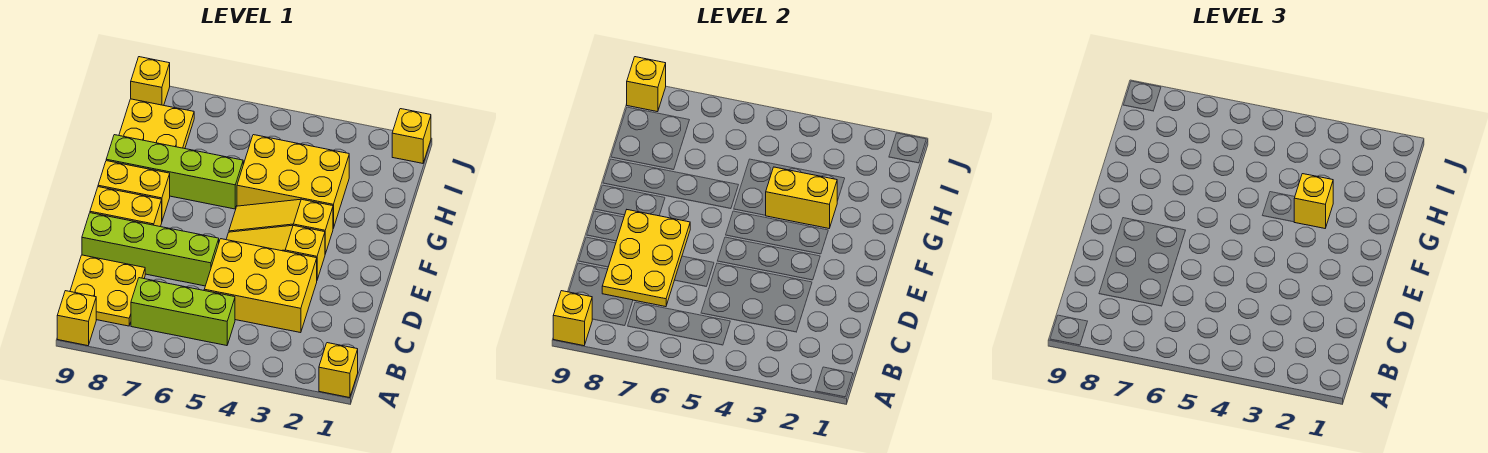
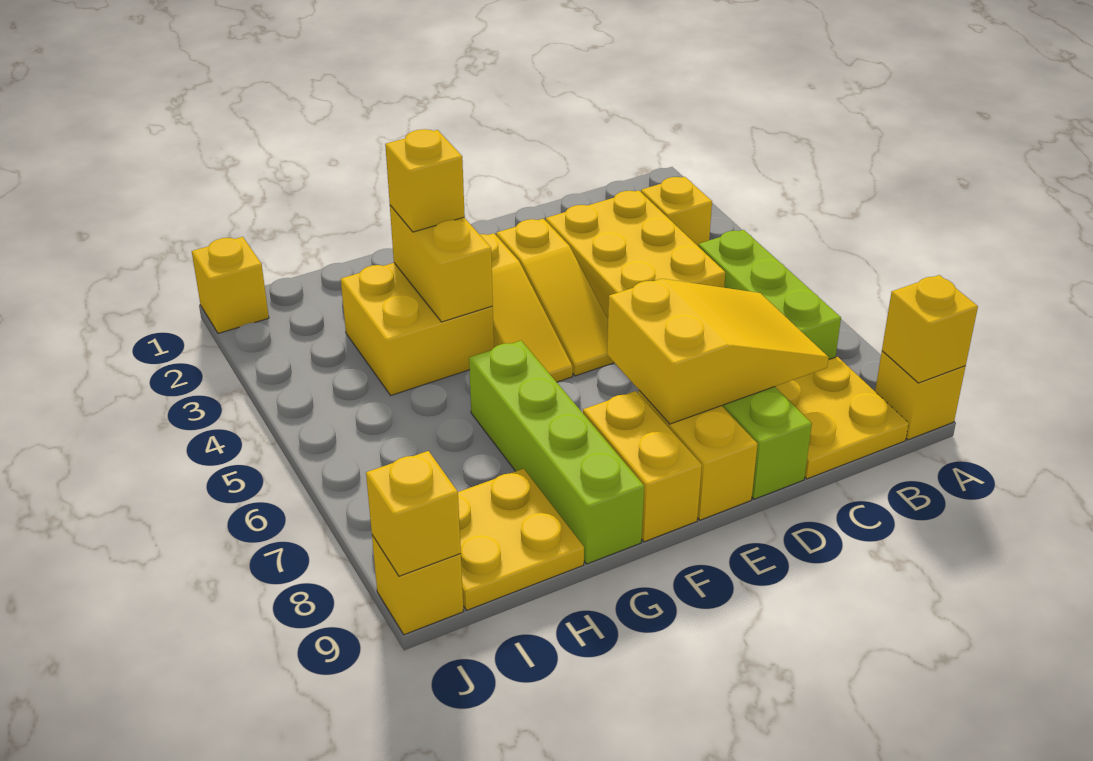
yellow 1x1 brick [319,343,358,398] -> yellow 1x1 brick moved to [641,177,712,246]
yellow 2x3 plate [602,210,690,307] -> yellow 2x3 slope [607,279,829,424]
yellow 2x3 brick [237,135,349,228] -> yellow 2x2 brick [341,263,494,395]

